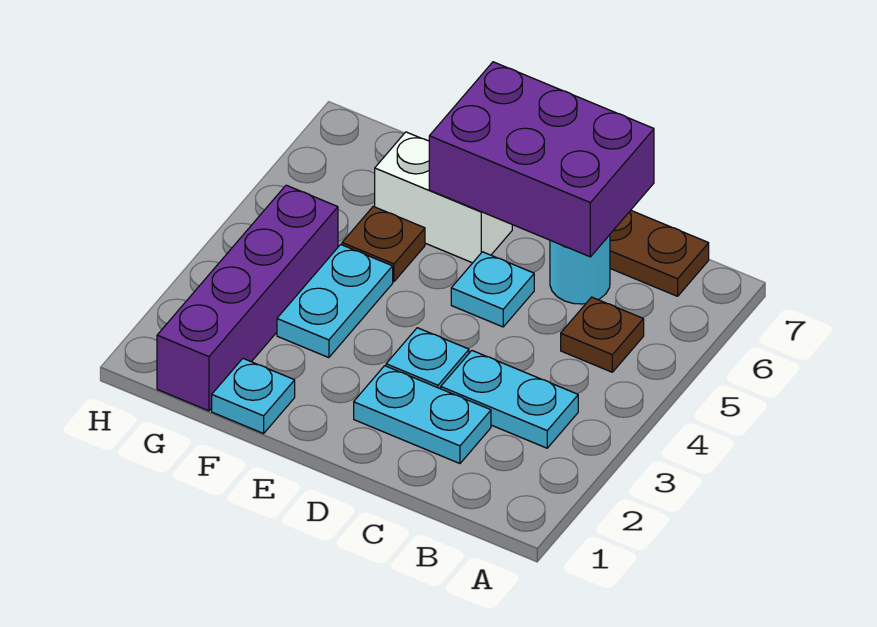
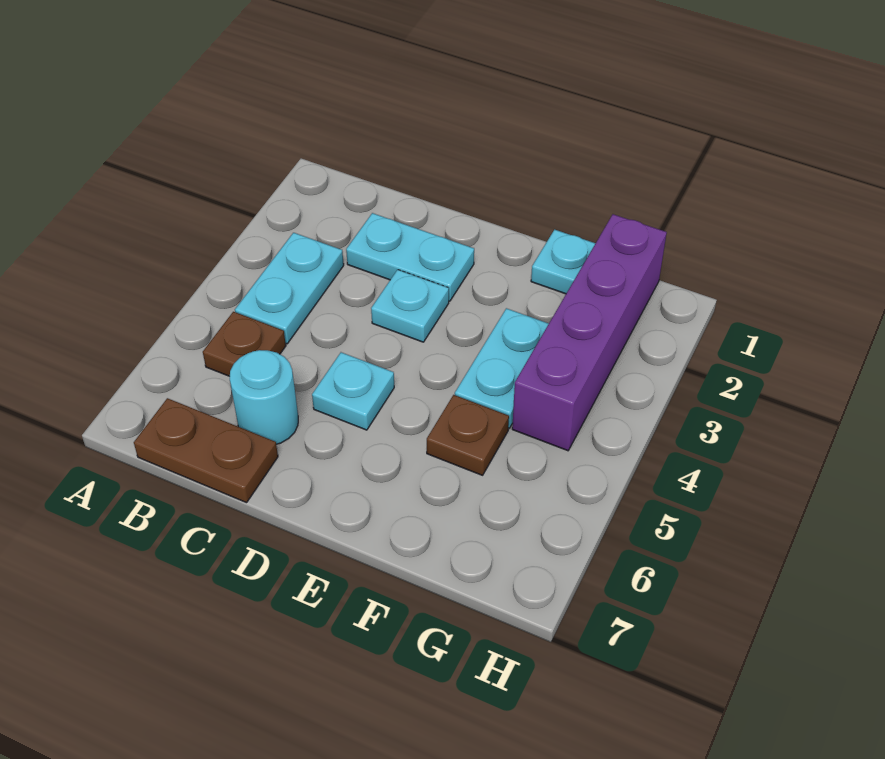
cyan 1x2 plate [441,351,578,448] -> cyan 1x2 plate turned to [235,233,344,344]
purple 2x3 brick [429,62,654,257] -> none
white 1x2 brick [375,132,512,263] -> none

